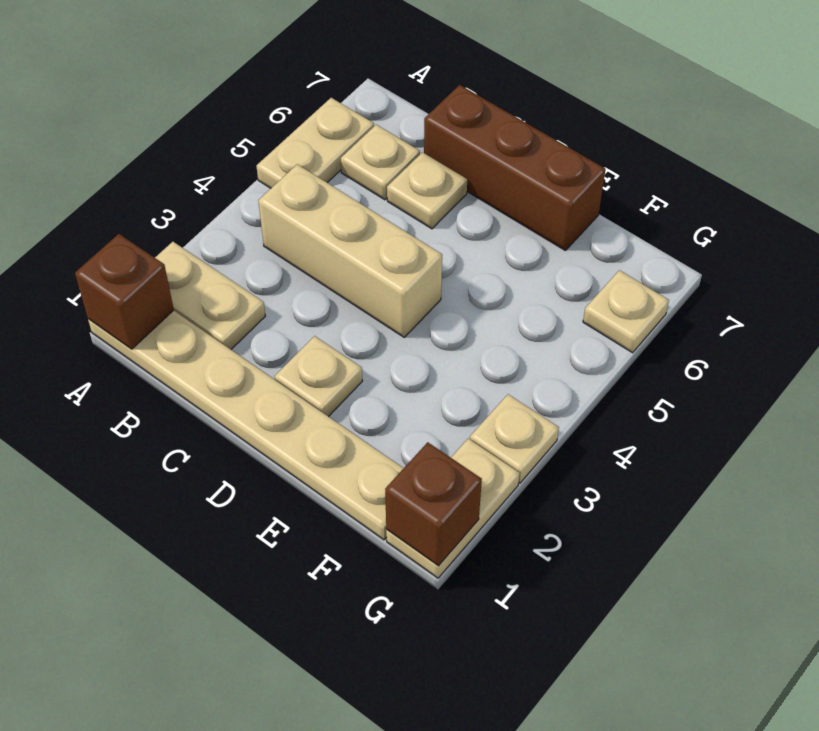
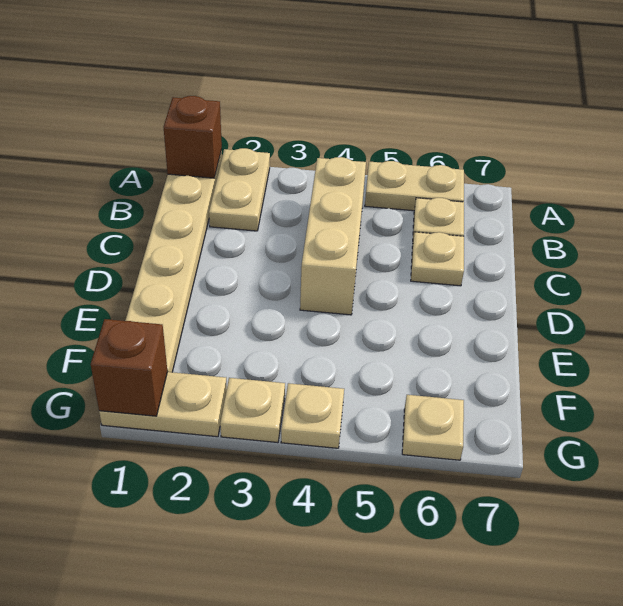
brown 1x3 brick [424,85,606,251] -> none
tan 1x1 plate [274,336,362,417] -> tan 1x1 plate moved to [281,383,344,448]

